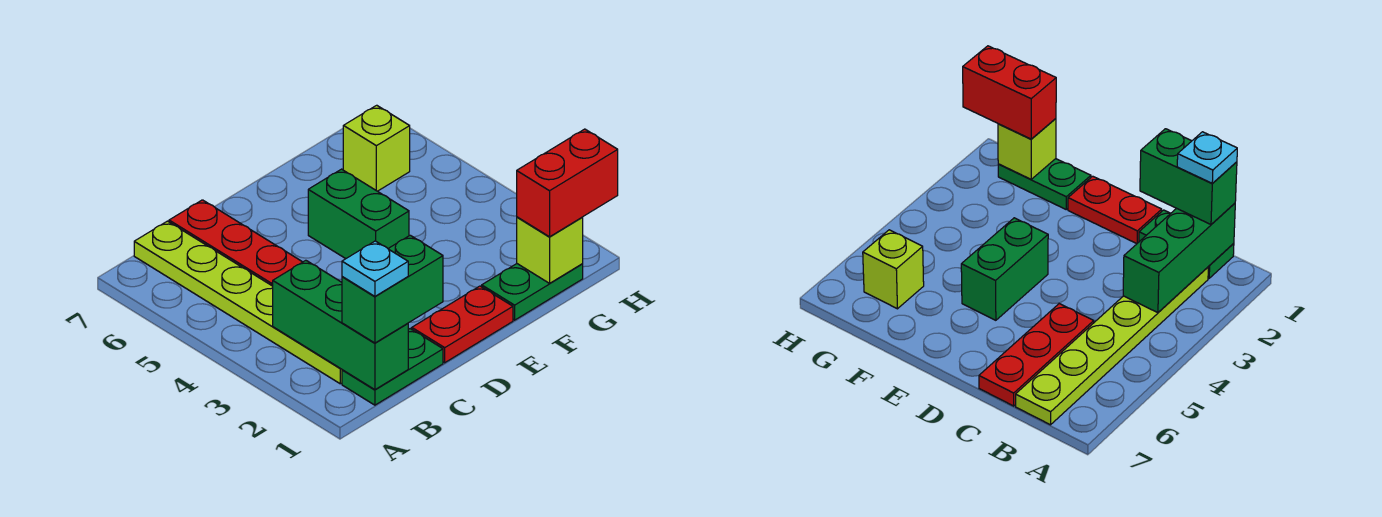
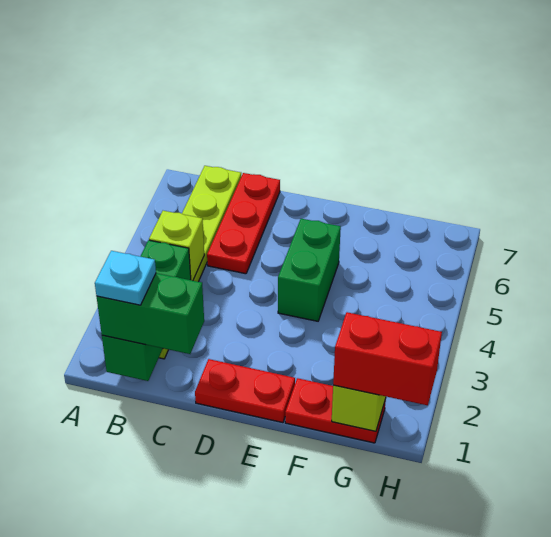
green 1x2 plate [342,329,443,405] -> none
green 1x2 plate [482,264,583,320] -> red 1x2 plate [285,378,386,443]
lime 1x1 brick [343,105,410,191] -> lime 1x1 brick moved to [149,211,204,281]

